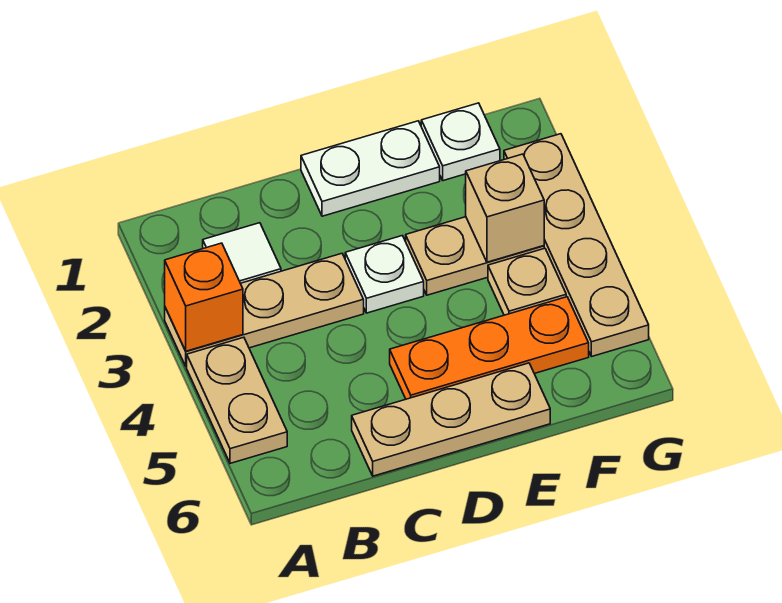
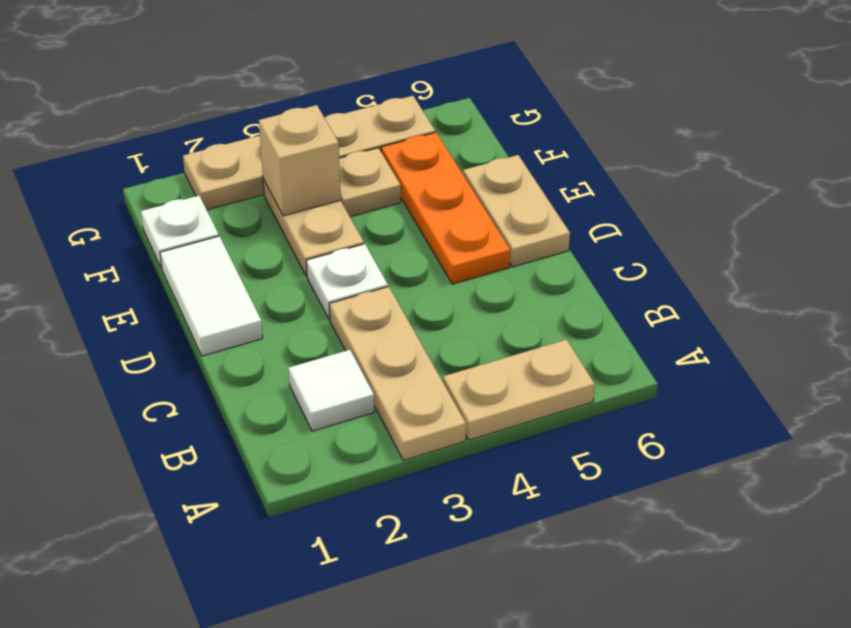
orange 1x1 brick [165,243,243,351] -> none
tan 1x3 plate [352,363,550,476] -> tan 1x2 plate [463,155,570,267]
white 1x2 plate [301,121,440,216] -> white 1x2 tile [160,236,263,356]

